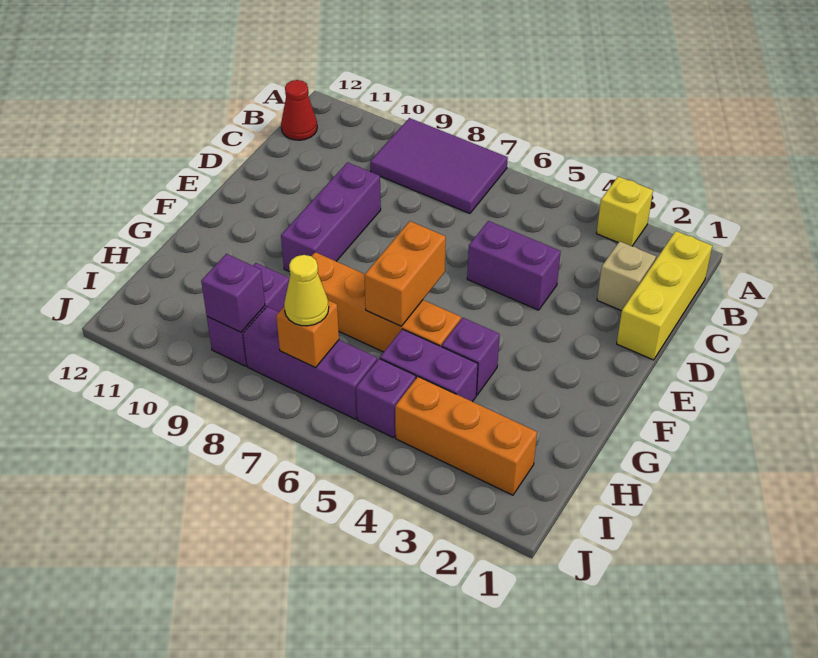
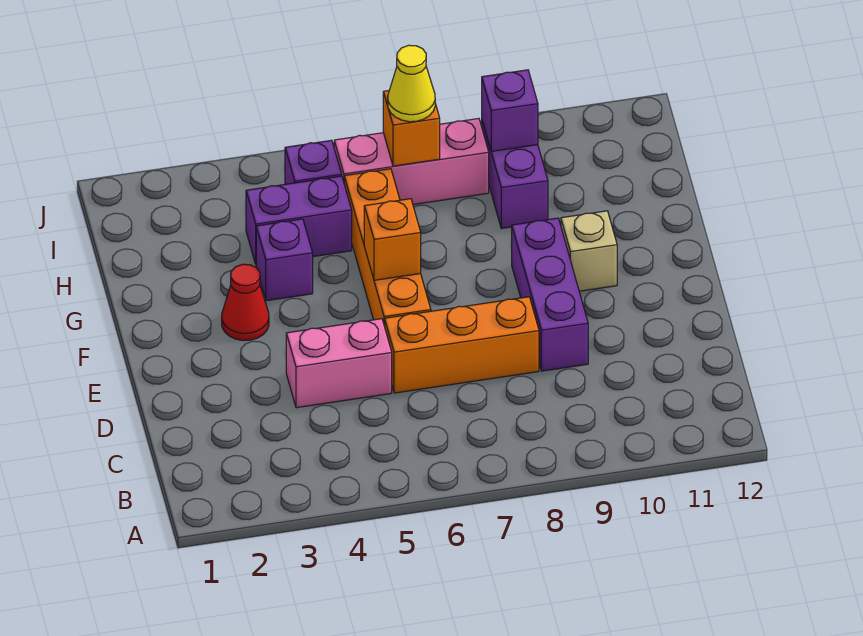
yellow 1x1 brick [596,176,653,246] -> none
purple 2x3 tile [370,118,508,213] -> none
yellow 1x3 brick [617,231,712,360] -> none
red 1x1 cone [281,80,317,140] -> red 1x1 cone moved to [222,264,269,340]
tan 1x1 brick [597,241,656,311] -> tan 1x1 brick moved to [561,211,617,291]
purple 1x2 brick [467,221,561,310] -> pink 1x2 brick [286,319,392,408]
orange 1x2 brick [365,221,446,326] -> orange 1x1 brick [364,199,421,280]
orange 1x4 brick [312,252,461,352] -> orange 1x4 brick turned to [344,169,431,326]
orange 1x3 brick [395,377,537,495] -> orange 1x3 brick moved to [385,297,539,393]
purple 1x3 brick [243,307,377,419] -> pink 1x3 brick [334,119,489,205]

